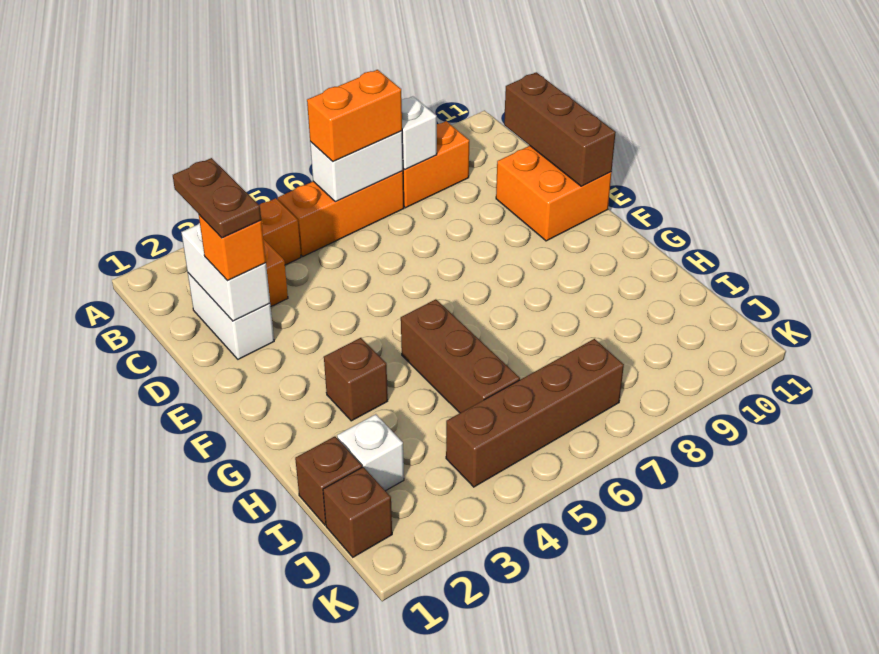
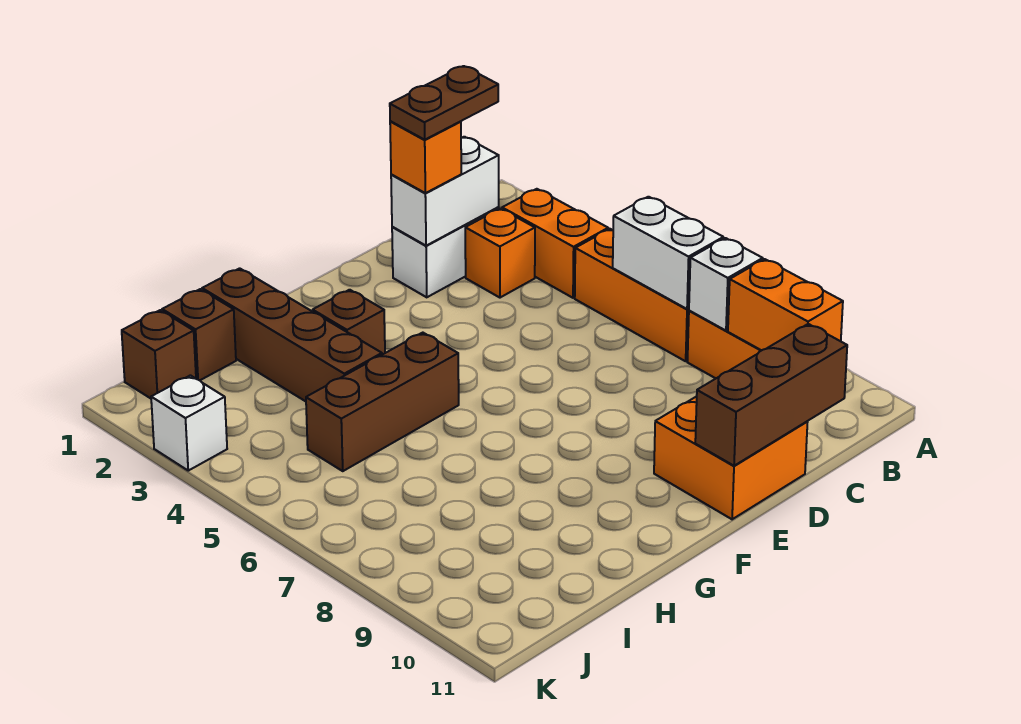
orange 1x2 brick [307,70,402,161] -> orange 1x2 brick moved to [728,259,843,350]
white 1x1 brick [337,414,404,491] -> white 1x1 brick moved to [151,375,227,471]
brown 1x4 brick [446,339,624,487] -> brown 1x4 brick moved to [202,268,382,401]

